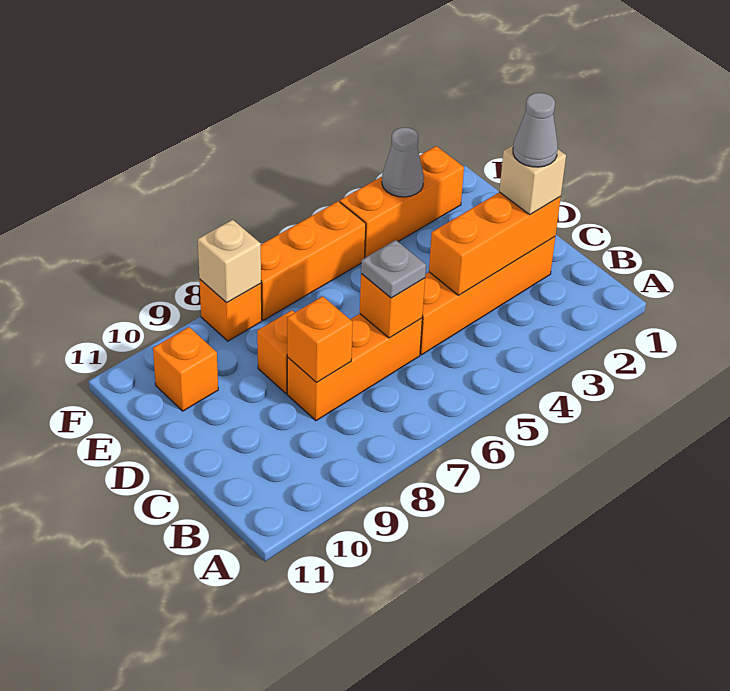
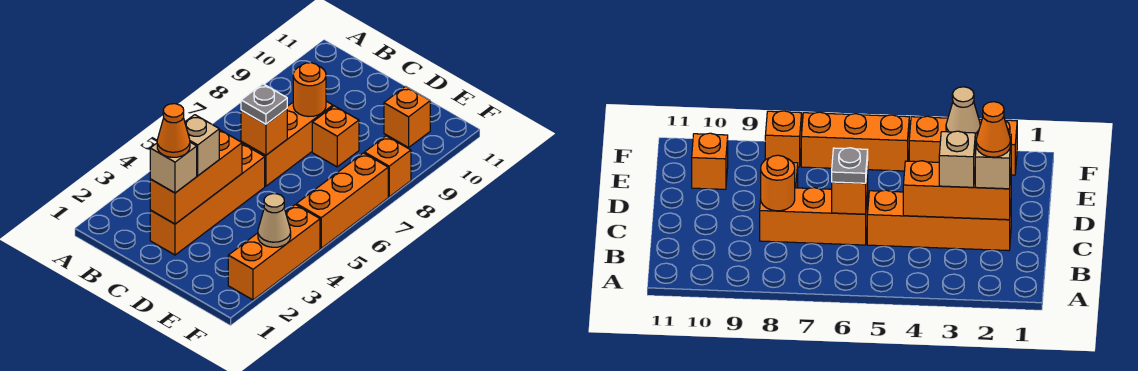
grey 1x1 cone [513,93,558,167] -> orange 1x1 cone [157,104,190,157]
orange 1x1 brick [287,296,353,383] -> orange 1x1 round brick [293,63,326,117]
grey 1x1 cone [382,127,424,197] -> tan 1x1 cone [258,194,291,247]
tan 1x1 brick [198,220,261,302] -> tan 1x1 brick moved to [185,115,219,176]

